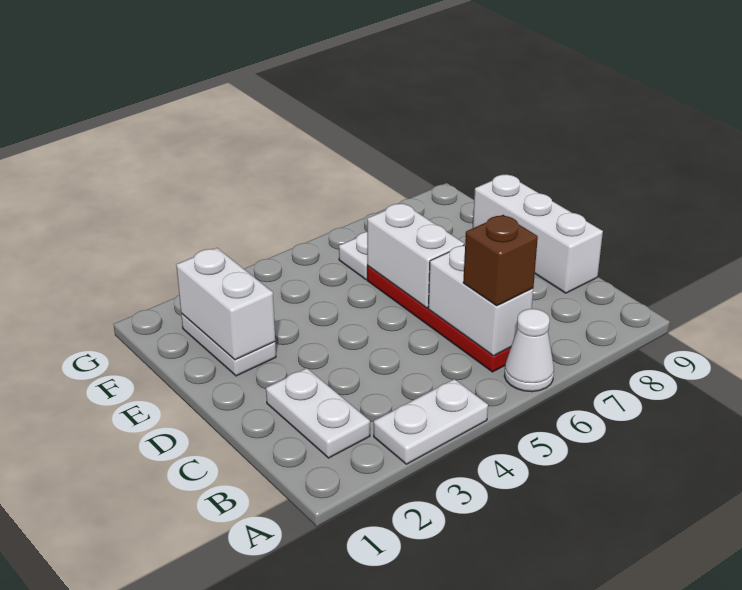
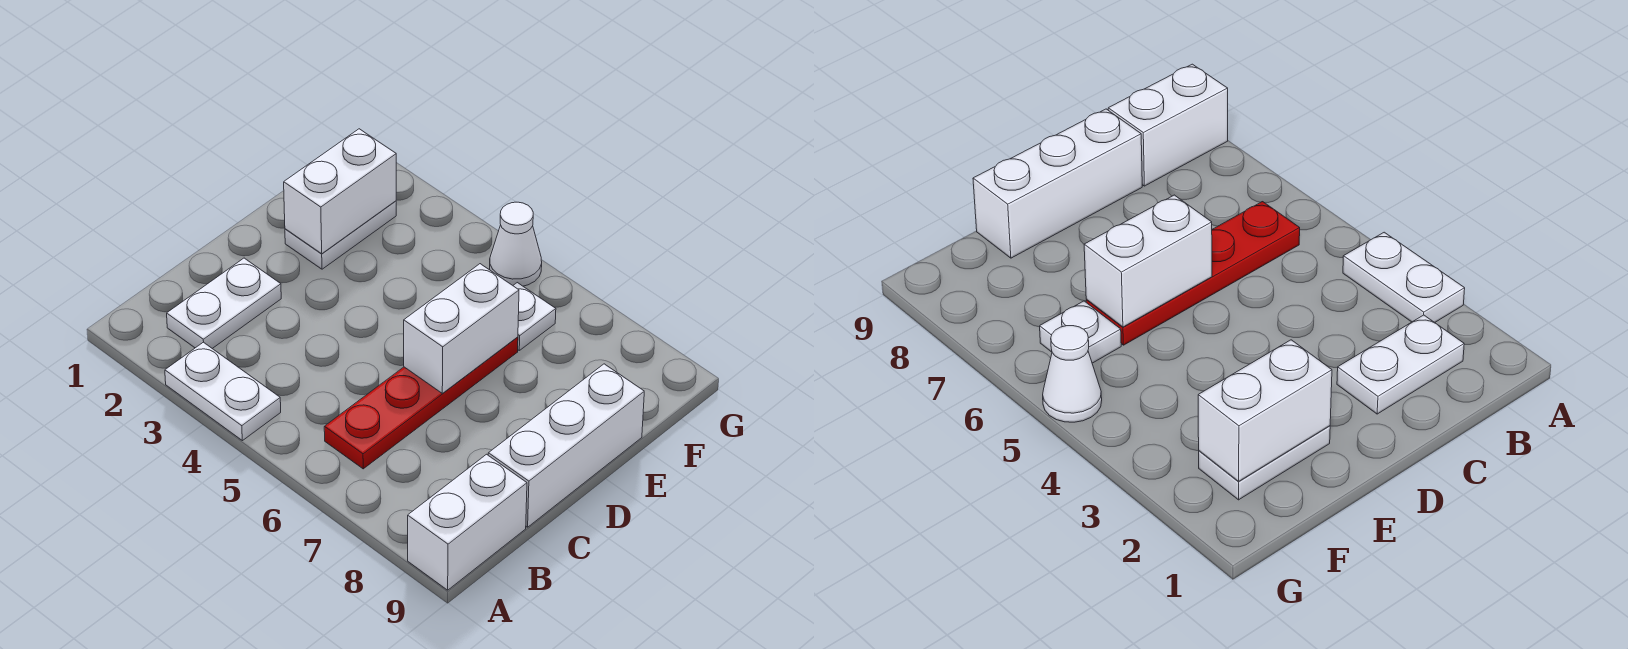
white 1x1 cone [504,309,554,392] -> white 1x1 cone moved to [490,202,542,286]
white 1x2 brick [428,245,533,356] -> white 1x2 brick moved to [408,454,527,590]
brown 1x1 brick [463,215,538,306] -> none

